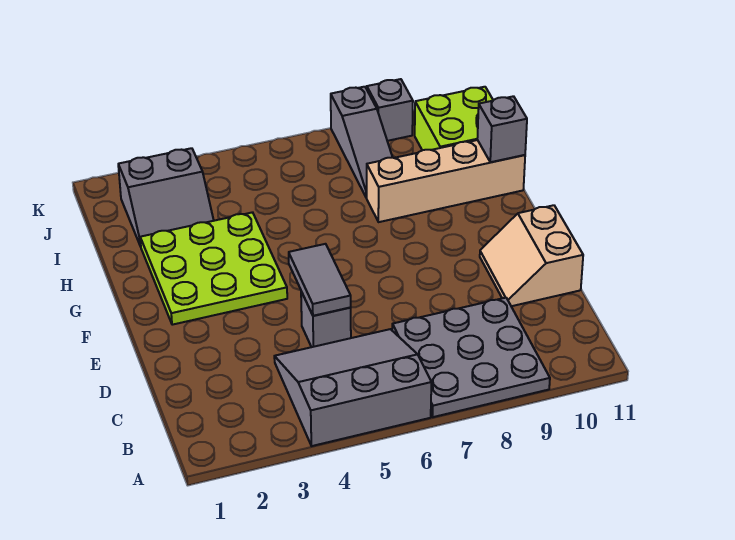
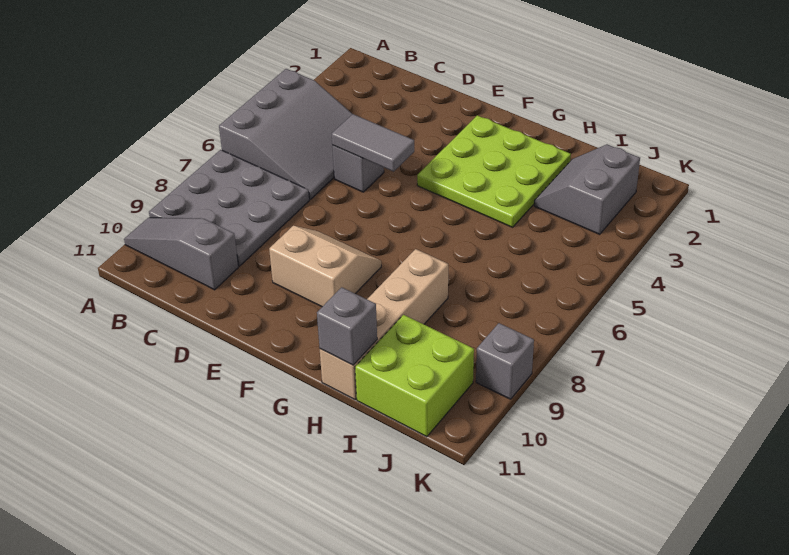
tan 2x2 slope [480,205,583,306] -> tan 2x2 slope moved to [269,226,381,307]
grey 1x3 slope [331,87,393,198] -> grey 1x3 slope moved to [124,218,239,290]

